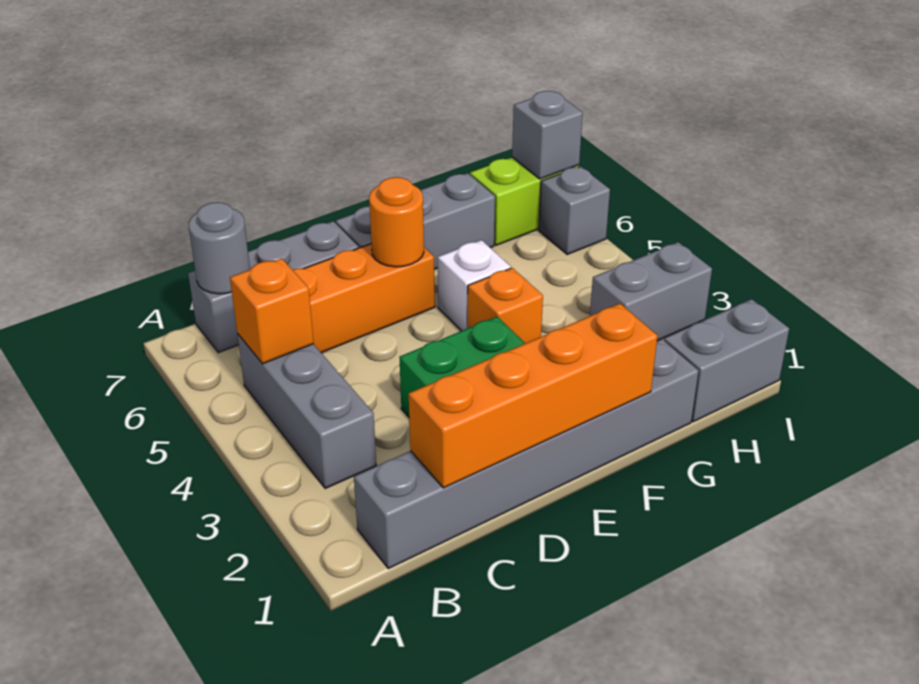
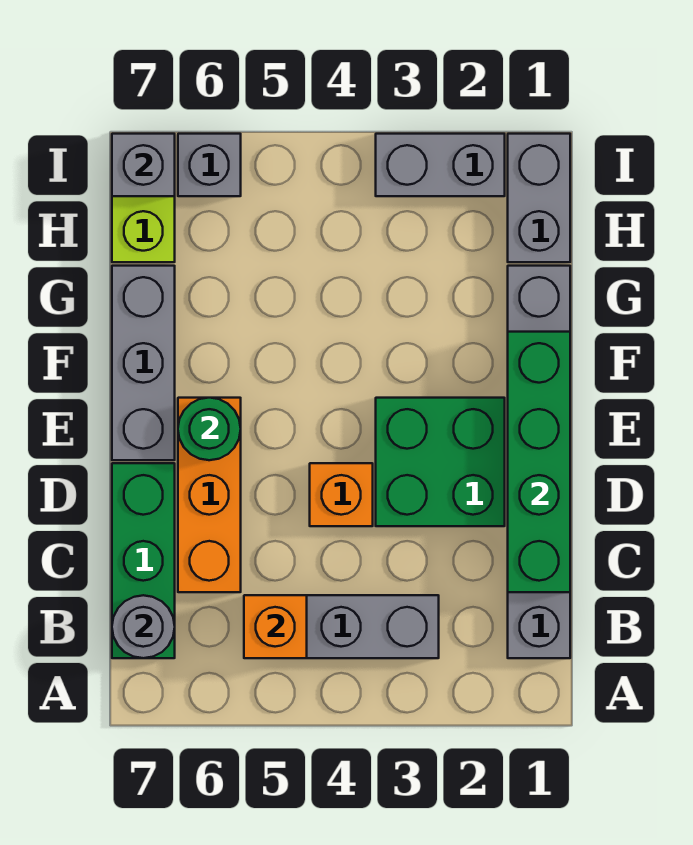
grey 1x3 brick [188,221,359,353] -> green 1x3 brick [112,463,175,658]
orange 1x4 brick [409,304,657,488] -> green 1x4 brick [508,332,570,592]
orange 1x1 round brick [369,177,424,267] -> green 1x1 round brick [178,398,241,460]
orange 1x1 brick [468,268,543,343] -> orange 1x1 brick moved to [310,463,373,526]
white 1x1 brick [438,240,511,331] -> none
grey 1x2 brick [590,242,712,341] -> grey 1x2 brick turned to [376,134,505,196]

